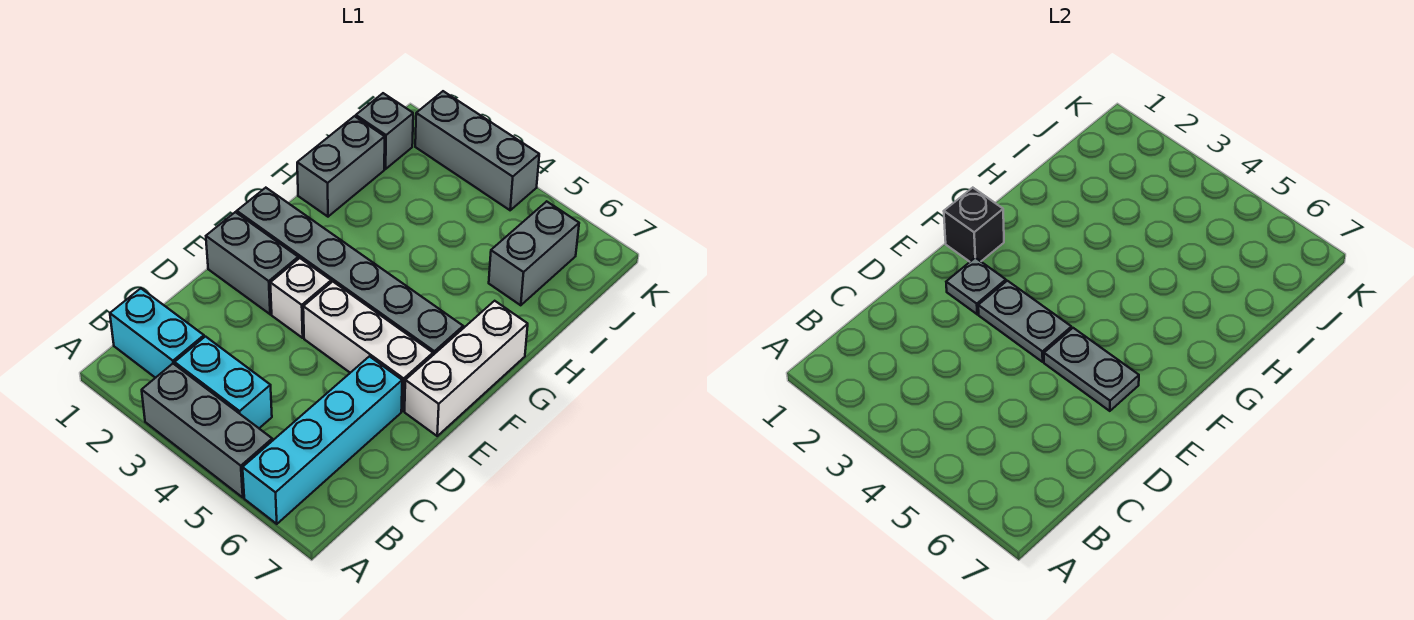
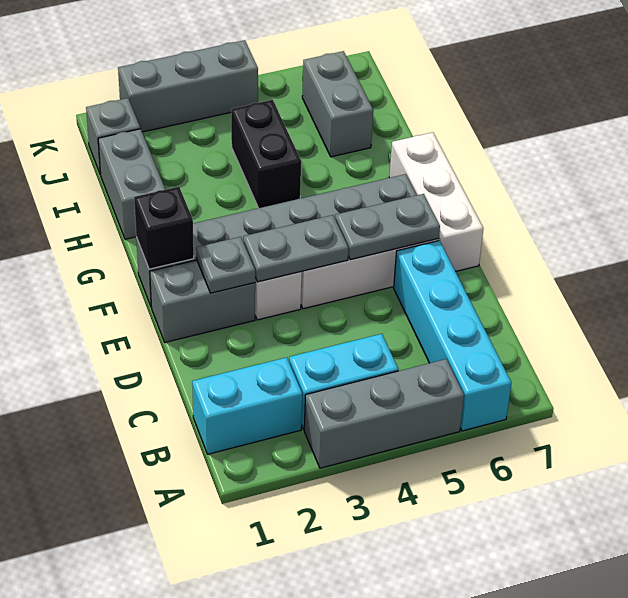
none -> black 1x2 brick [231,100,301,208]

